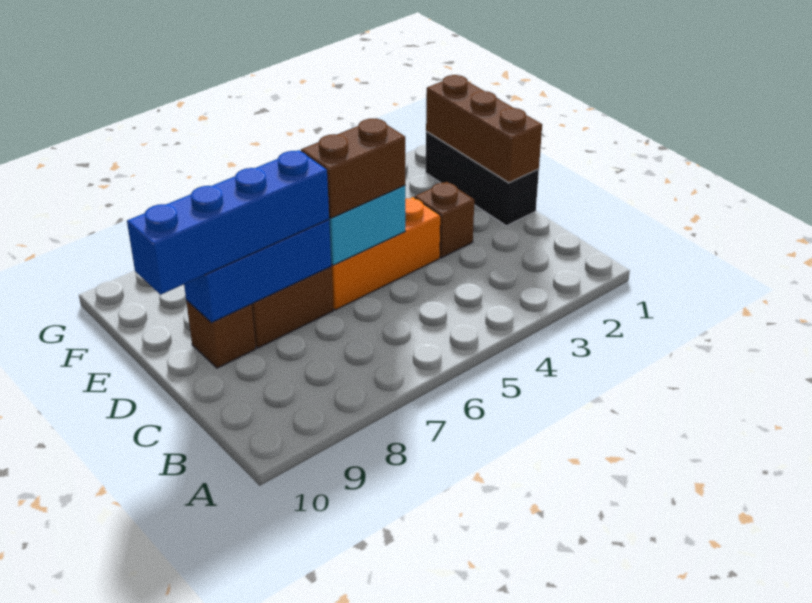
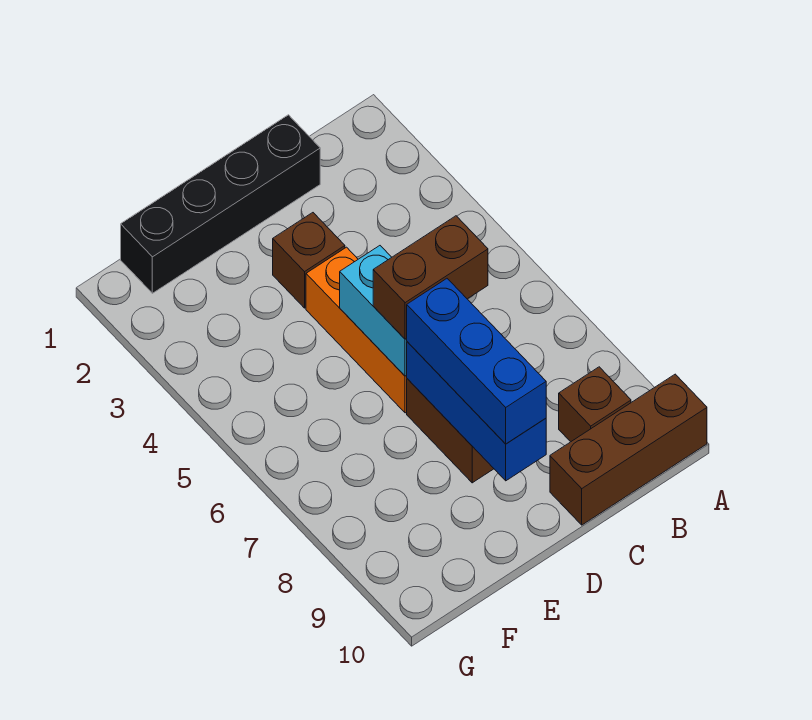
black 1x3 brick [426,131,539,226] -> black 1x4 brick [121,115,320,293]
brown 1x3 brick [426,75,542,183] -> brown 1x3 brick moved to [550,374,707,525]
brown 1x2 brick [301,119,405,218] -> brown 1x2 brick turned to [373,216,488,339]
blue 1x4 brick [127,150,329,295] -> blue 1x3 brick [406,279,546,444]
brown 1x1 brick [186,300,256,368] -> brown 1x1 brick moved to [559,367,631,442]

